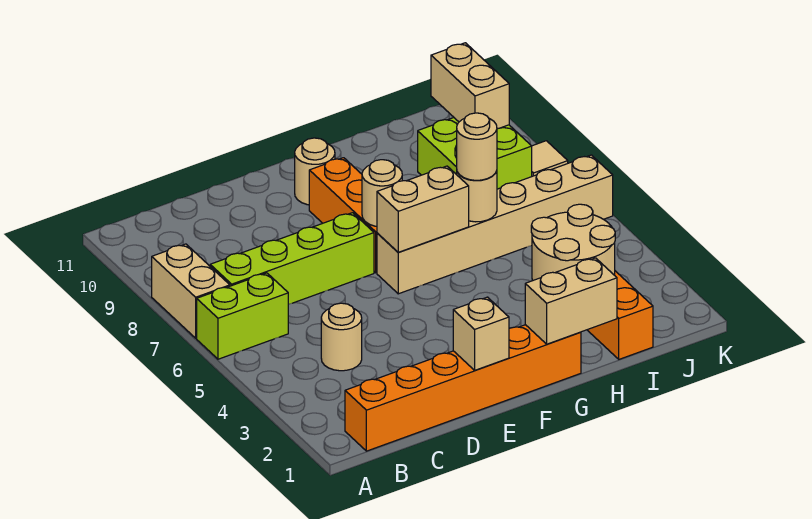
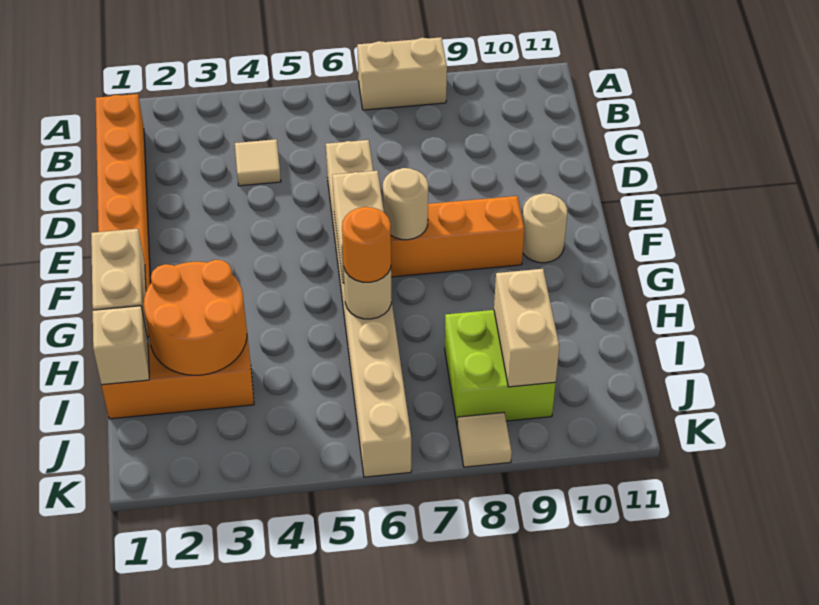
lime 1x2 brick [197,273,288,359] -> none
lime 1x4 brick [210,213,374,305] -> none
tan 1x1 round brick [321,303,362,371] -> tan 1x1 tile [235,139,281,186]
tan 1x1 brick [453,297,509,370] -> tan 1x1 brick moved to [93,306,149,385]
tan 1x6 brick [377,155,613,294] -> tan 1x8 brick [326,140,411,477]
tan 2x2 round brick [531,204,615,280] -> orange 2x2 round brick [144,260,247,375]
tan 1x1 round brick [457,113,497,180] -> orange 1x1 round brick [342,207,391,282]
tan 1x2 brick [431,43,509,129] -> tan 1x2 brick turned to [494,269,559,387]

